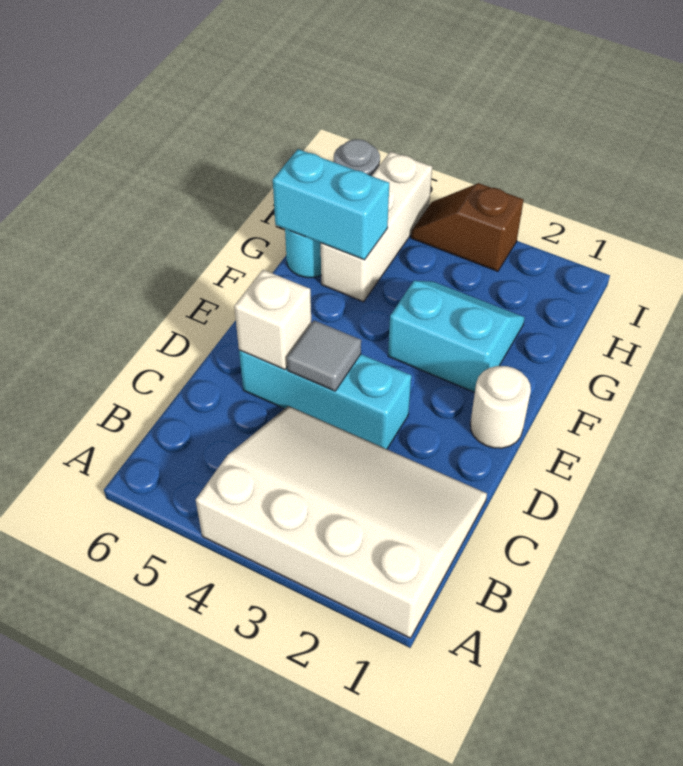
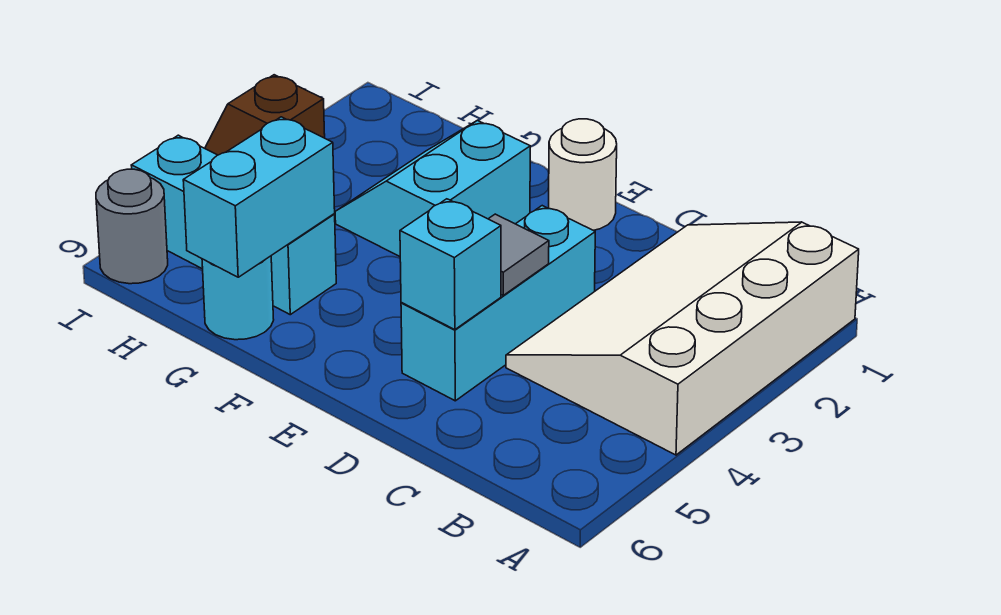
white 1x1 brick [234,270,311,369] -> cyan 1x1 brick [400,199,501,330]
white 1x3 brick [321,152,432,302] -> cyan 1x3 brick [131,135,336,315]

